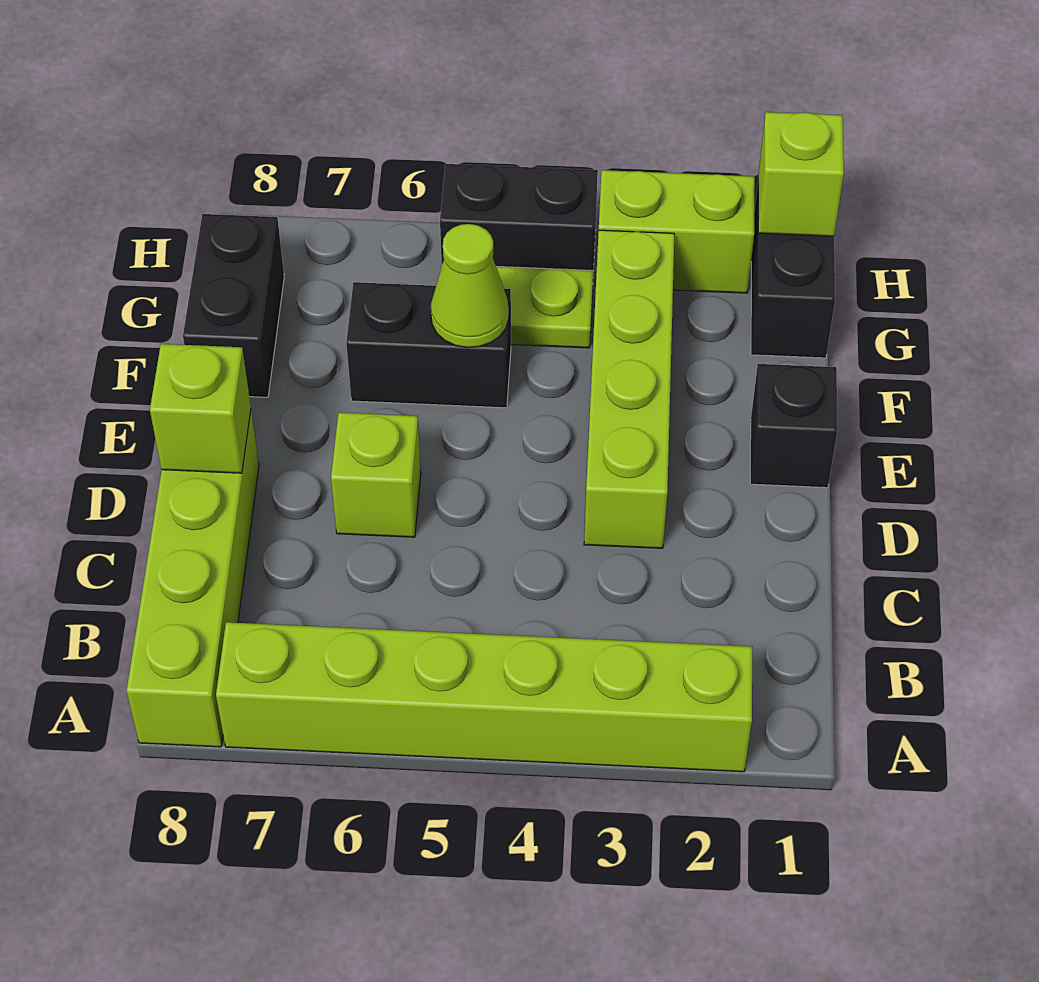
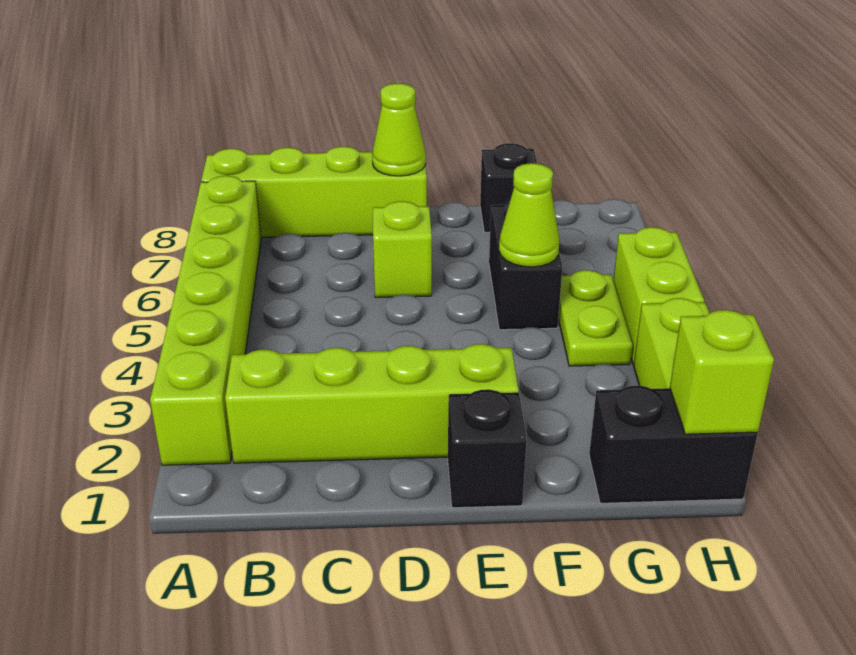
lime 1x4 brick [584,230,674,548] -> lime 1x4 brick moved to [225,344,519,463]
lime 1x1 brick [150,344,251,473] -> lime 1x1 cone [372,84,426,176]
black 1x2 brick [183,214,284,397] -> black 1x1 brick [480,143,537,233]
black 1x2 brick [440,164,598,271] -> lime 1x2 brick [613,227,704,365]

